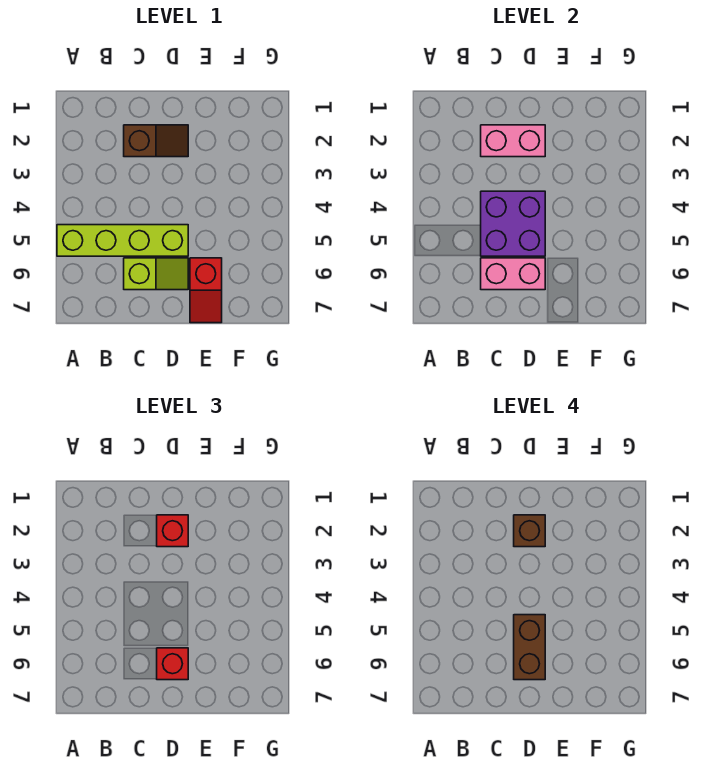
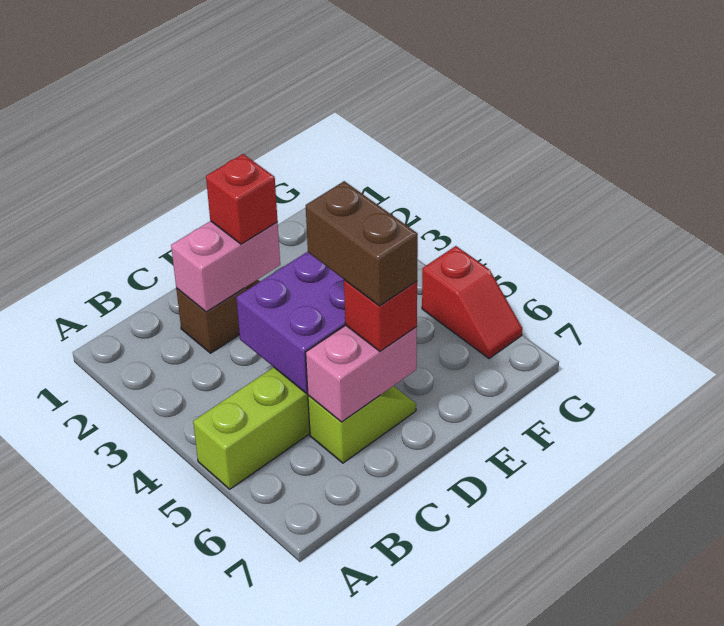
brown 1x1 brick [514,515,545,547] -> none
red 1x2 slope [190,258,222,323] -> red 1x2 slope moved to [422,246,522,359]

